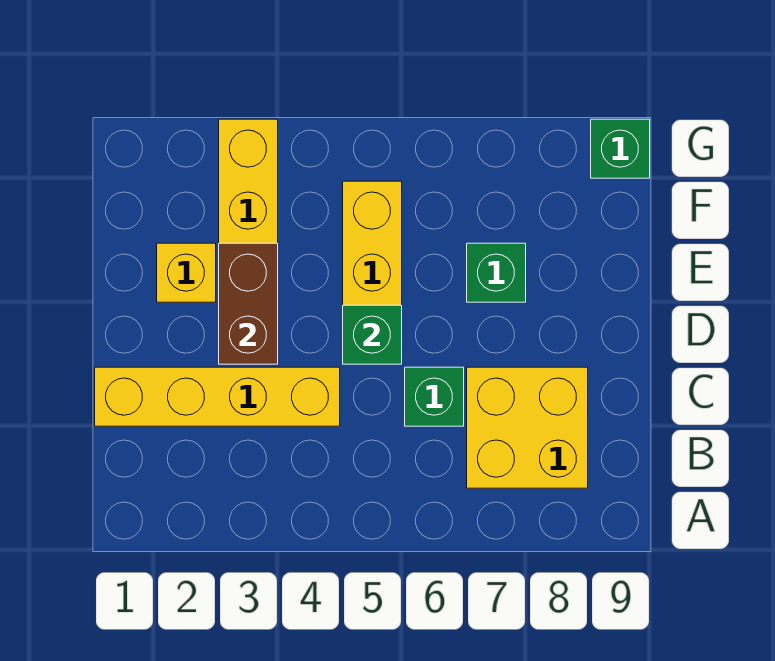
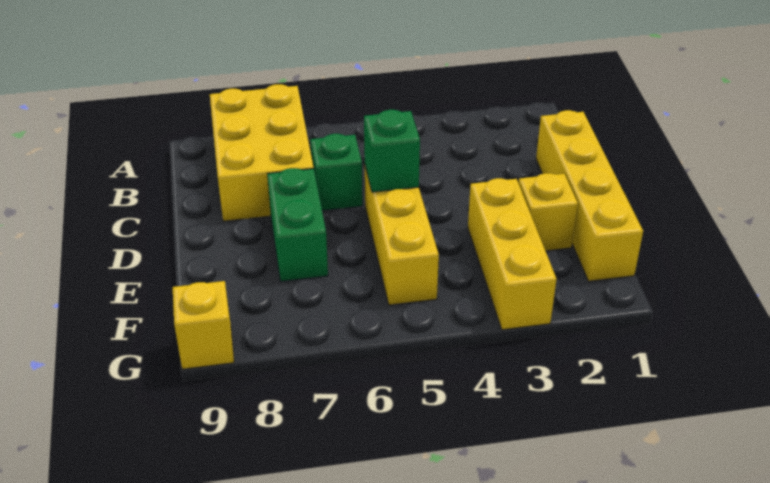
yellow 2x2 brick [467,367,588,488] -> yellow 2x3 brick [210,84,314,221]
yellow 1x4 brick [95,367,340,426] -> yellow 1x4 brick turned to [536,110,643,281]
brown 1x2 brick [219,243,278,364] -> none
green 1x1 brick [467,243,526,302] -> green 1x2 brick [267,168,328,281]
green 1x1 brick [591,119,650,178] -> yellow 1x1 brick [173,281,234,369]

